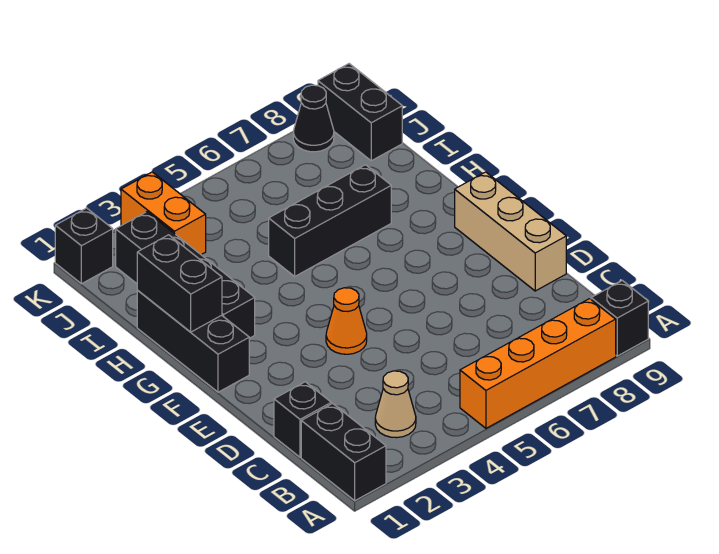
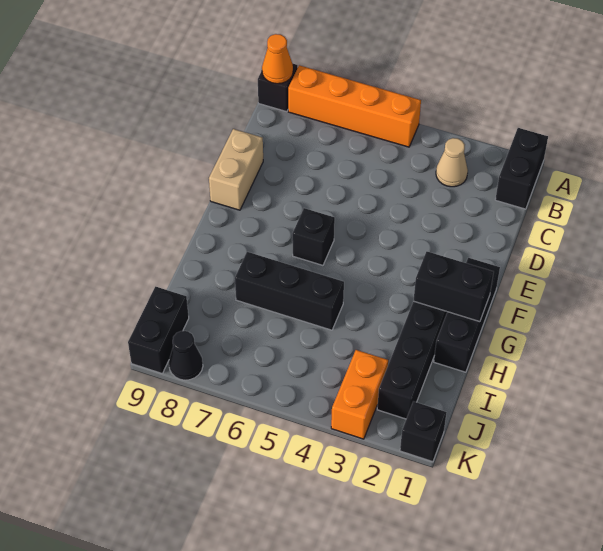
black 1x1 brick [274,382,331,457] -> black 1x1 brick moved to [292,208,335,265]
tan 1x3 brick [455,172,566,291] -> tan 1x2 brick [209,129,263,210]
orange 1x1 cone [326,288,367,354] -> orange 1x1 cone moved to [262,34,293,84]
black 1x2 brick [137,235,222,332] -> black 1x2 brick turned to [414,252,494,322]

